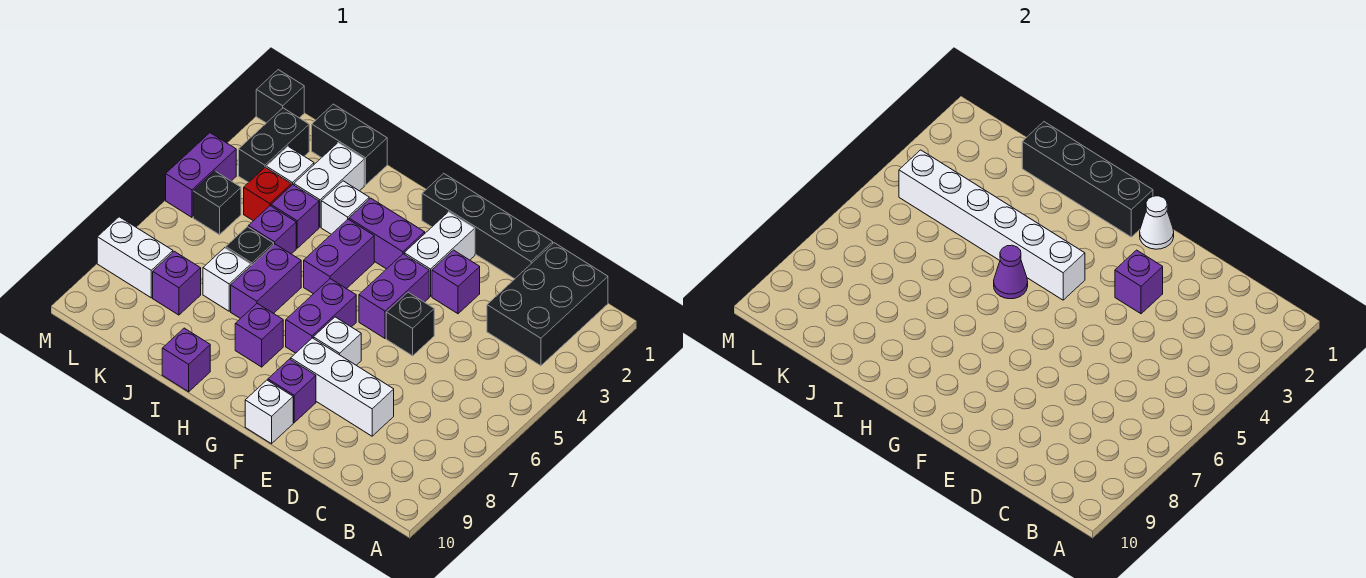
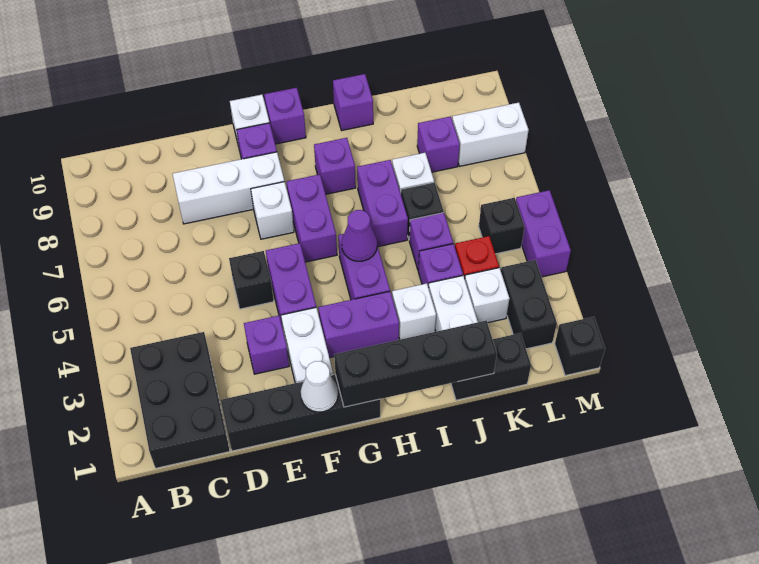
purple 1x1 brick [1115,250,1163,314] -> purple 1x1 brick moved to [264,88,306,144]
white 1x6 brick [899,150,1085,300] -> none

